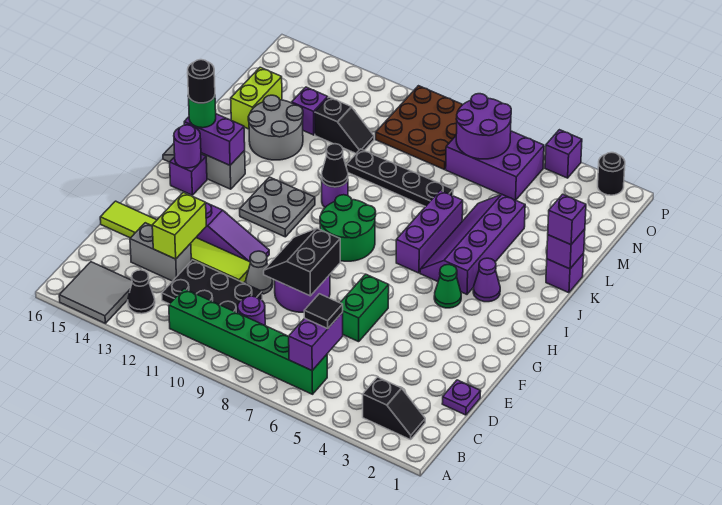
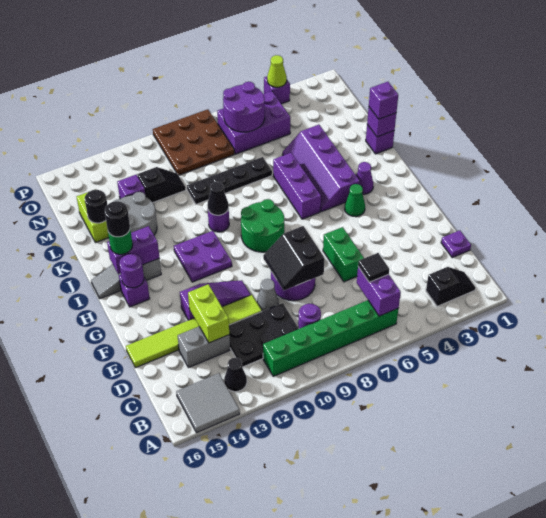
grey 2x2 plate [240,177,315,237] -> purple 2x2 plate [174,231,232,282]
black 1x1 round brick [598,153,625,195] -> black 1x1 round brick moved to [85,190,107,223]
none -> lime 1x1 cone [267,55,287,87]

